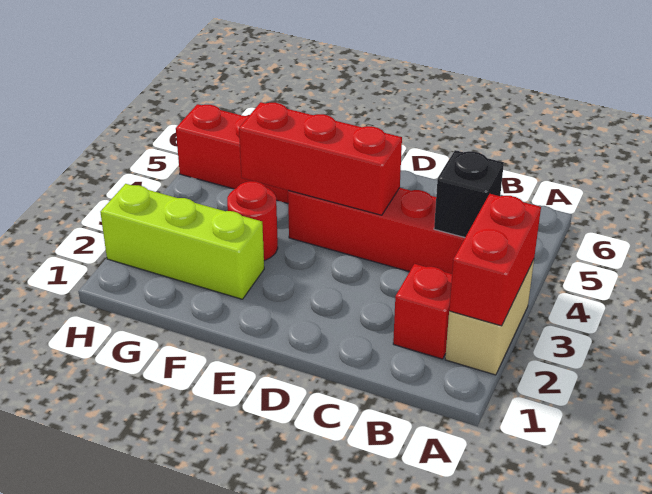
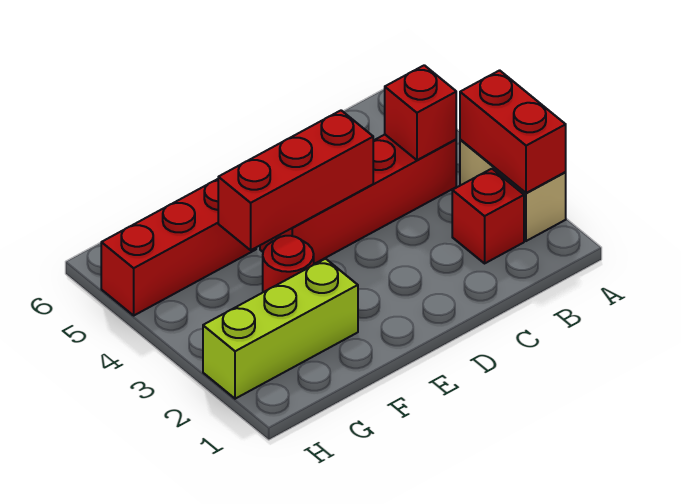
black 1x1 brick [434,150,504,238] -> red 1x1 brick [385,65,456,160]

